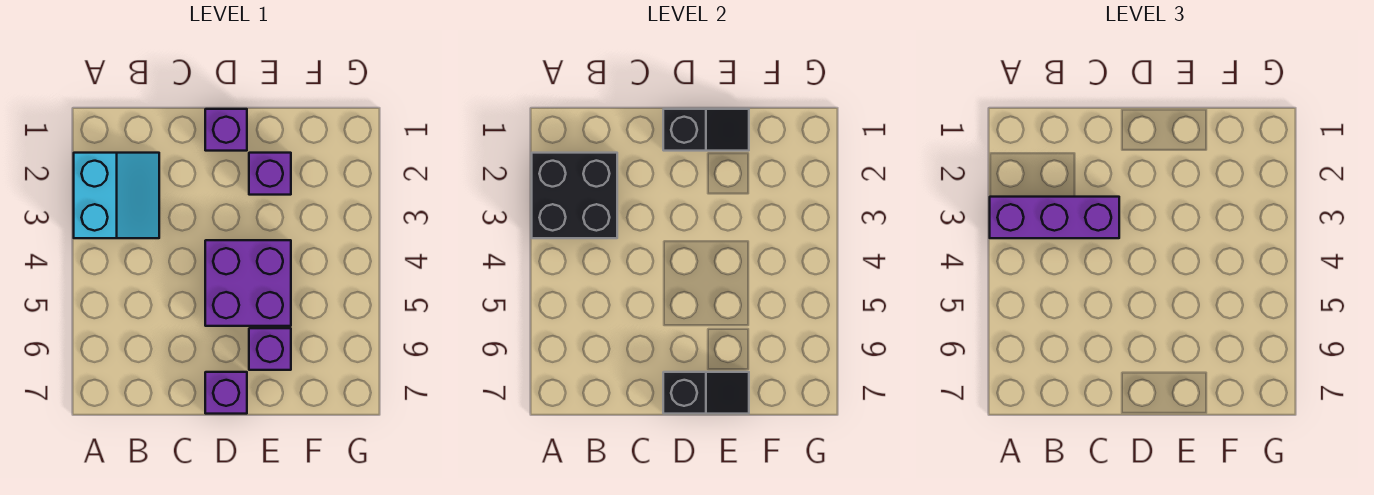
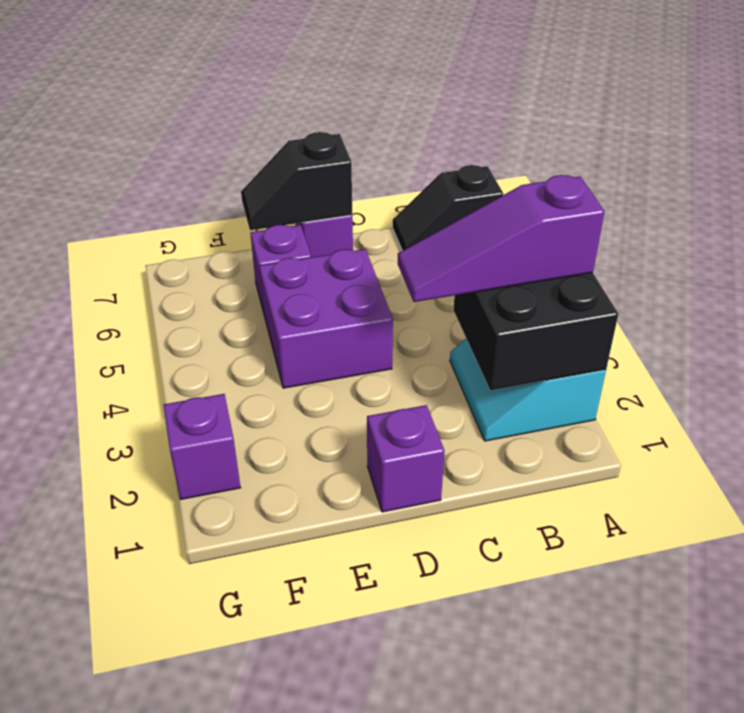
purple 1x3 brick [990,197,1119,238] -> purple 1x3 slope [398,175,605,302]
black 1x2 slope [663,109,749,151] -> black 1x2 slope moved to [393,165,503,251]
purple 1x1 brick [249,153,291,195] -> purple 1x1 brick moved to [164,394,241,499]

